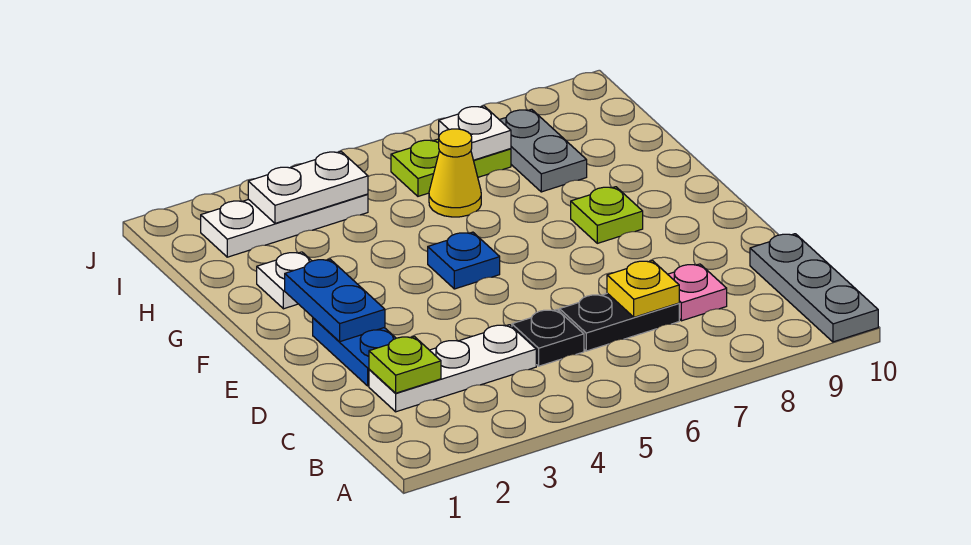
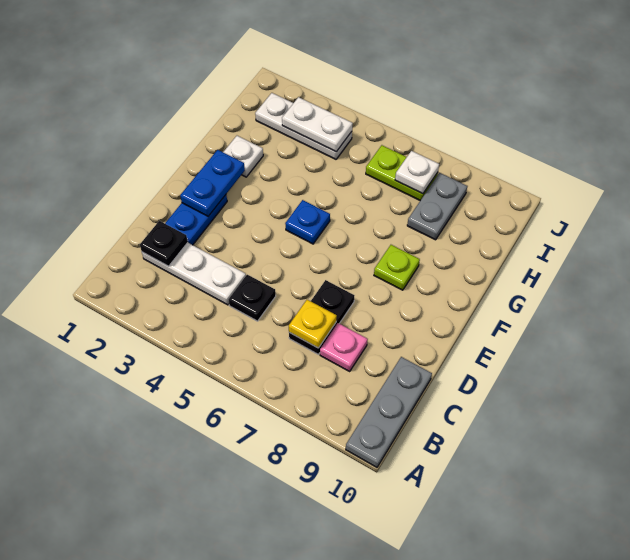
lime 1x1 plate [369,337,441,393] -> black 1x1 plate [140,221,188,266]
black 1x2 plate [559,293,679,351] -> black 1x2 plate turned to [289,280,354,354]
yellow 1x1 cone [429,129,481,217] -> none

